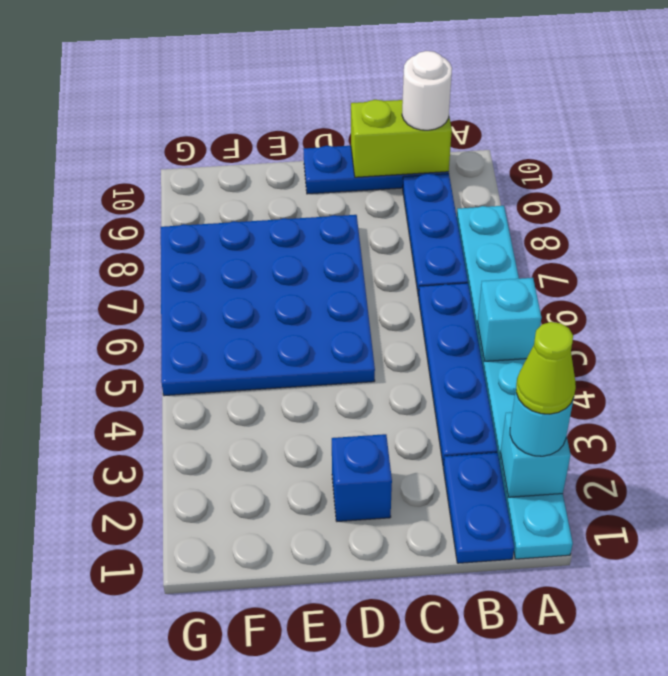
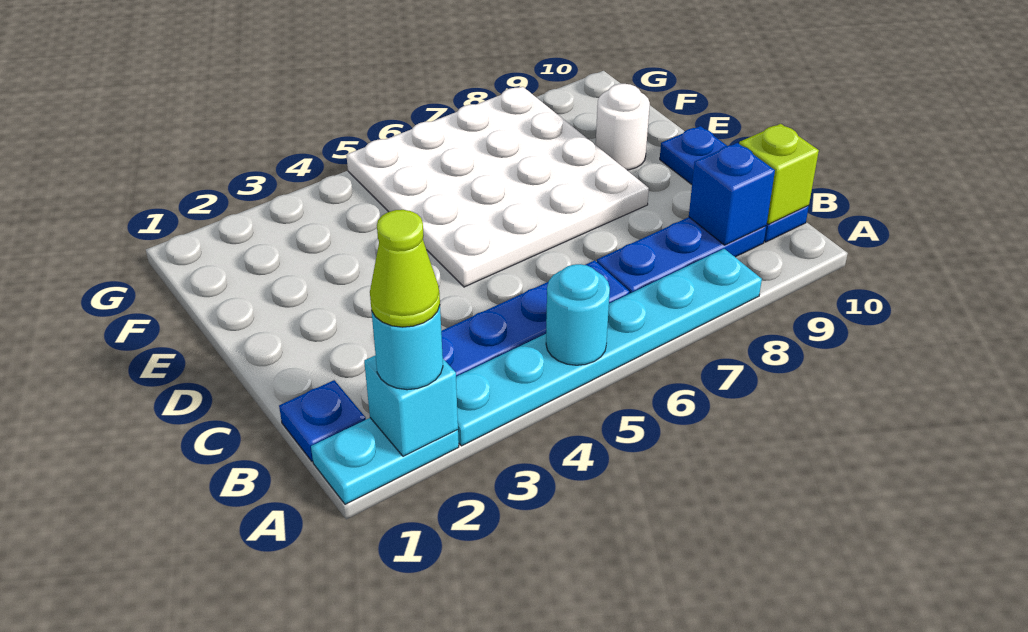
cyan 1x1 brick [478,278,542,361] -> cyan 1x1 round brick [546,264,610,365]
blue 1x2 plate [443,453,514,563] -> blue 1x1 plate [279,380,366,461]
lime 1x2 brick [351,100,452,177] -> lime 1x1 brick [739,124,819,224]
white 1x1 round brick [402,51,452,130] -> white 1x1 round brick moved to [596,84,650,170]
blue 1x1 brick [332,434,392,521] -> blue 1x1 brick moved to [689,143,775,245]
blue 4x4 plate [161,215,375,396] -> white 4x4 plate [346,87,649,287]

